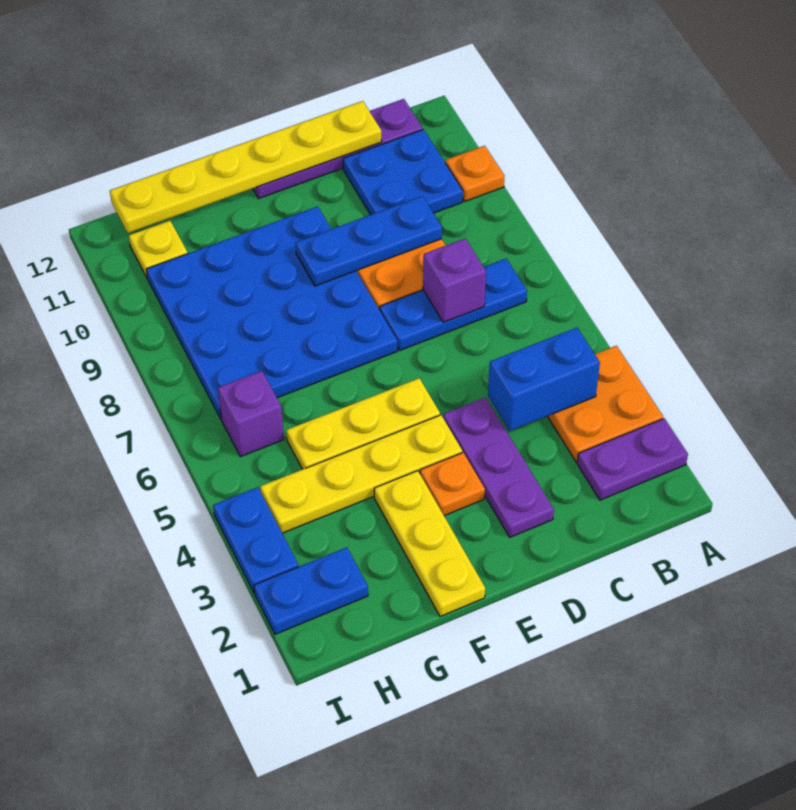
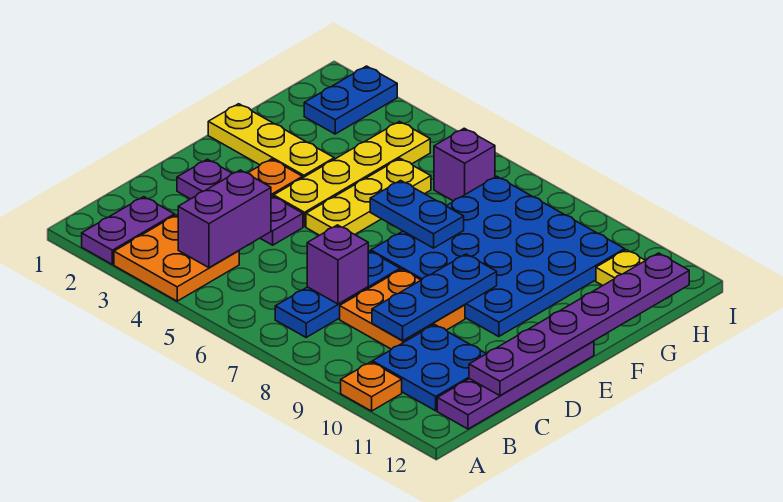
blue 1x2 brick [488,328,600,431] -> purple 1x2 brick [178,170,271,268]
yellow 1x6 plate [110,101,382,233] -> purple 1x6 plate [469,253,689,396]
blue 1x2 plate [213,487,299,593] -> blue 1x2 plate moved to [370,181,464,248]

